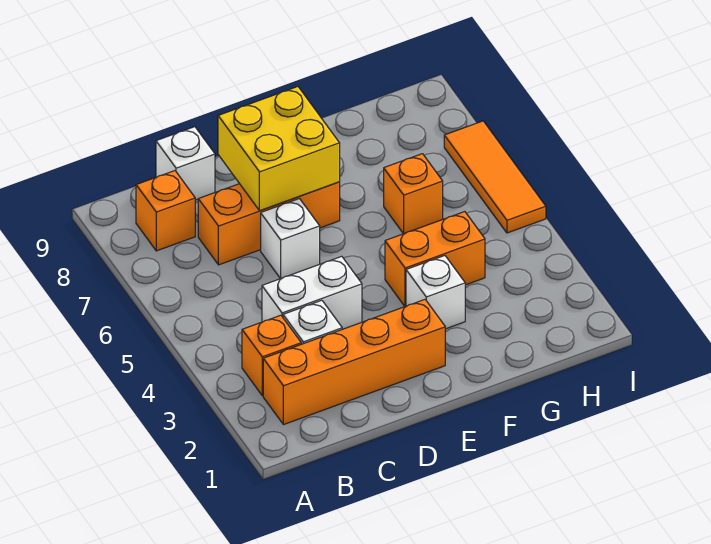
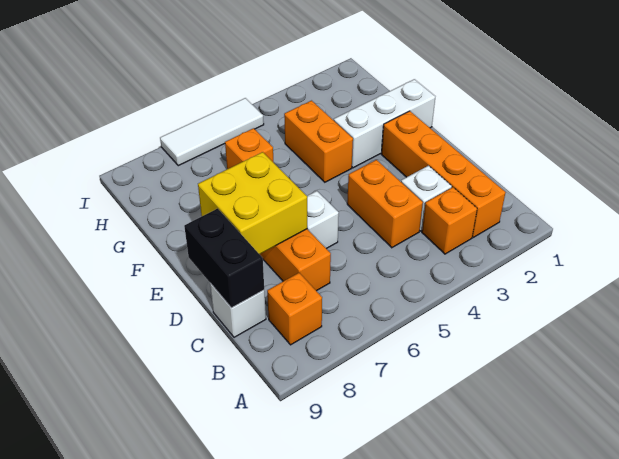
white 1x2 brick [262,256,362,329] -> orange 1x2 brick [347,160,423,248]
none -> black 1x2 brick [184,208,264,308]
white 1x1 brick [406,256,465,329] -> white 1x3 brick [334,79,435,168]
orange 1x3 tile [444,121,546,233] -> white 1x3 tile [160,98,264,166]

